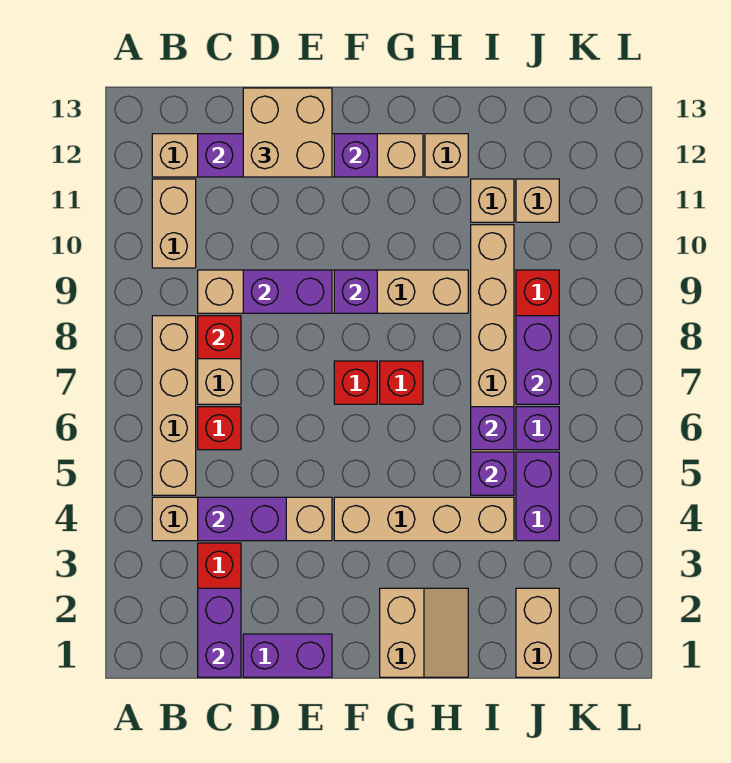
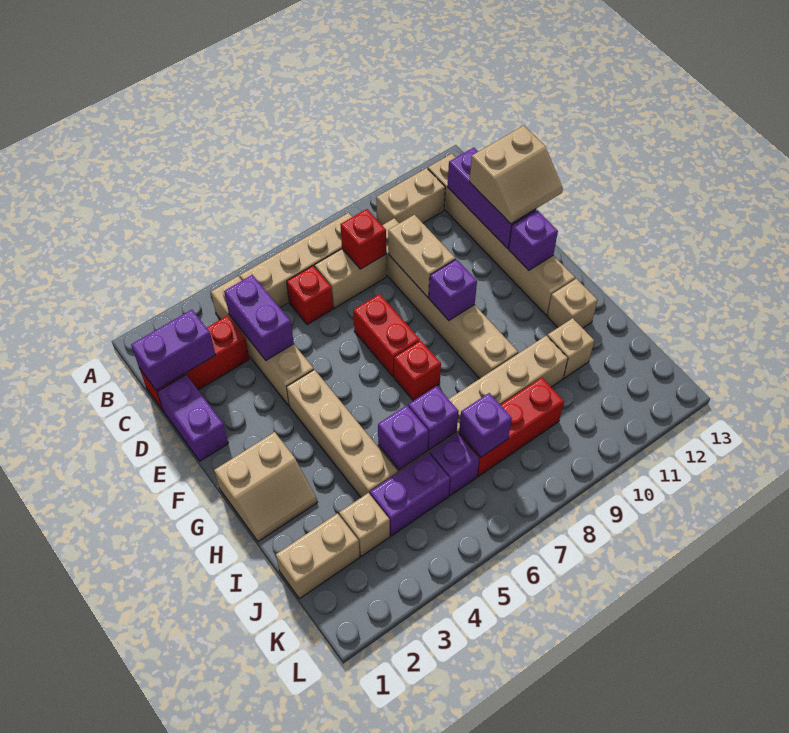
purple 1x2 brick [243,270,332,313] -> tan 1x2 brick [388,215,455,297]
tan 2x2 brick [243,88,332,177] -> tan 2x2 slope [470,126,563,224]
red 1x1 brick [334,361,377,404] -> red 1x2 brick [353,294,420,377]
purple 1x2 brick [516,316,559,404] -> purple 1x1 brick [459,393,512,457]
tan 1x1 brick [516,179,559,222] -> tan 1x1 brick moved to [339,493,390,556]

